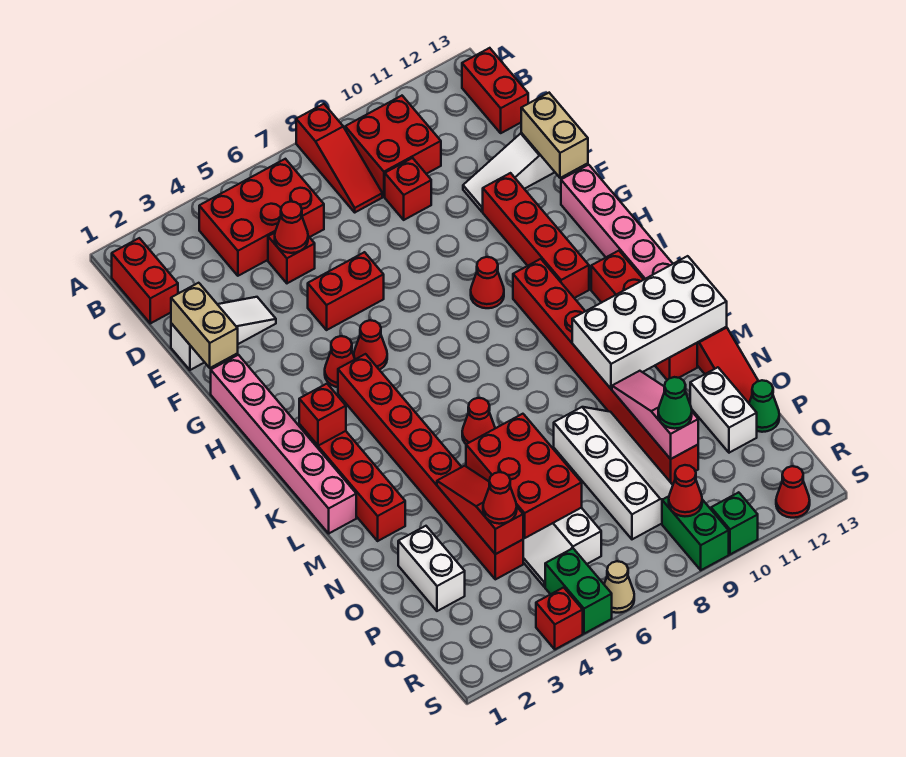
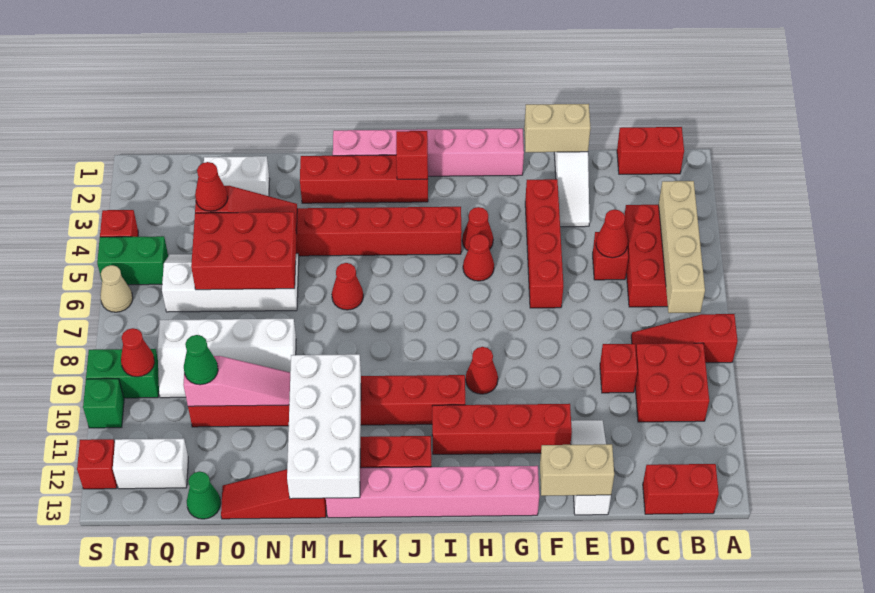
none -> tan 1x4 brick [659,181,705,313]
red 1x2 brick [308,252,384,330] -> red 1x4 brick [525,179,563,308]
white 1x2 brick [690,367,757,453] -> white 1x2 brick moved to [113,439,188,489]
red 1x1 cone [776,466,810,518] -> red 1x1 brick [77,439,117,489]

